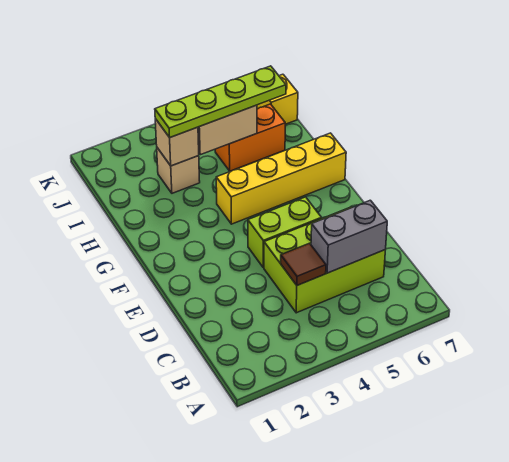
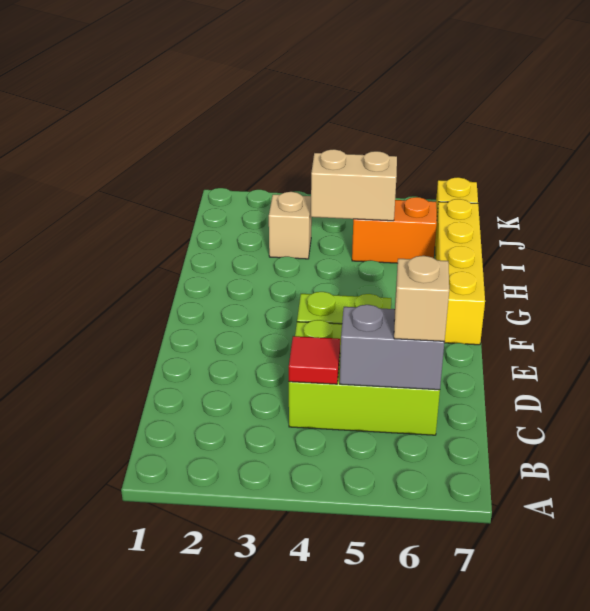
brown 1x1 tile [281,243,326,285] -> red 1x1 tile [289,336,340,384]
yellow 1x4 brick [216,133,346,224] -> yellow 1x4 brick turned to [435,199,485,345]
tan 1x1 brick [155,119,199,166] -> tan 1x1 brick moved to [394,256,449,341]
lime 1x4 plate [155,66,286,137] -> none

